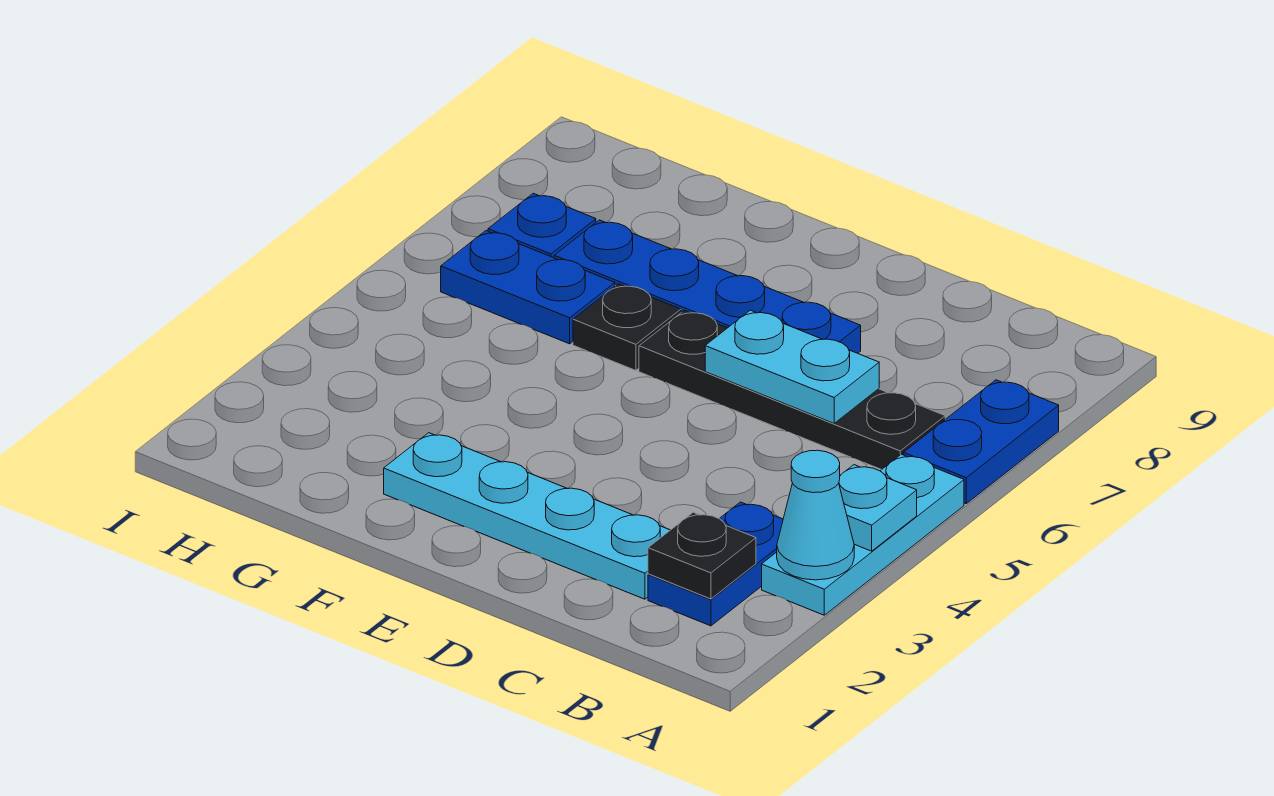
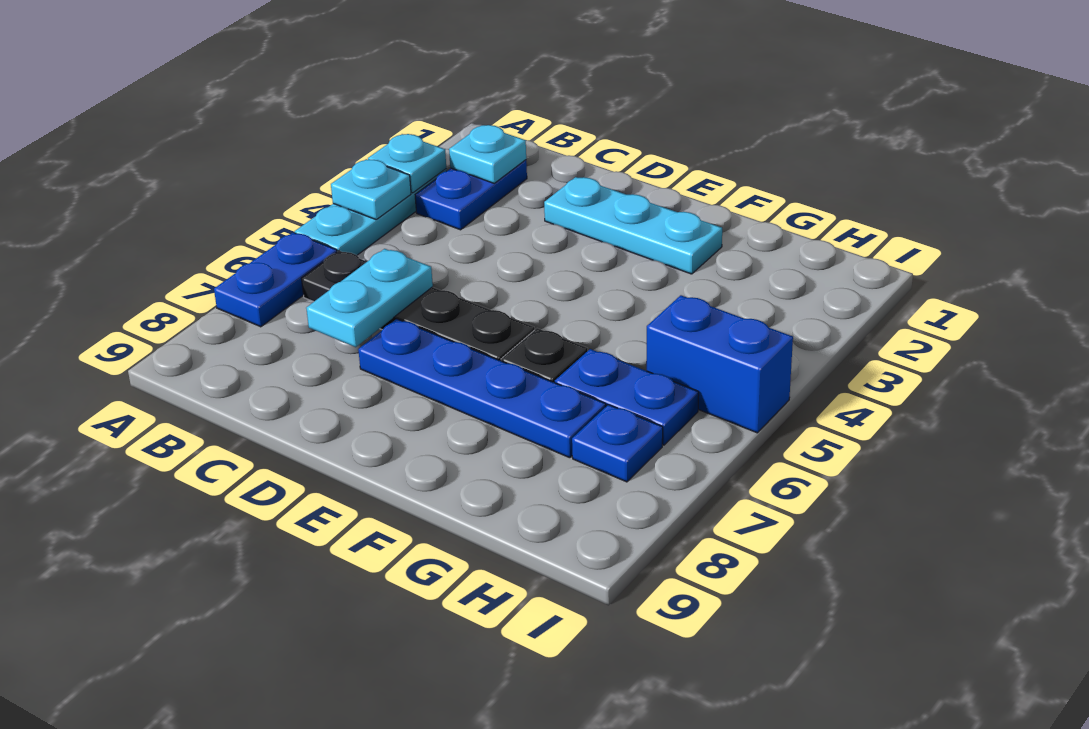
cyan 1x1 cone [777,450,854,580] -> cyan 1x1 plate [368,134,446,193]
black 1x1 plate [648,512,756,599] -> cyan 1x1 plate [449,125,526,183]
cyan 1x4 plate [384,433,670,599] -> cyan 1x3 plate [544,177,722,274]
cyan 1x2 plate [705,310,879,423] -> cyan 1x2 plate turned to [306,249,433,347]
none -> blue 1x2 brick [647,295,793,433]

